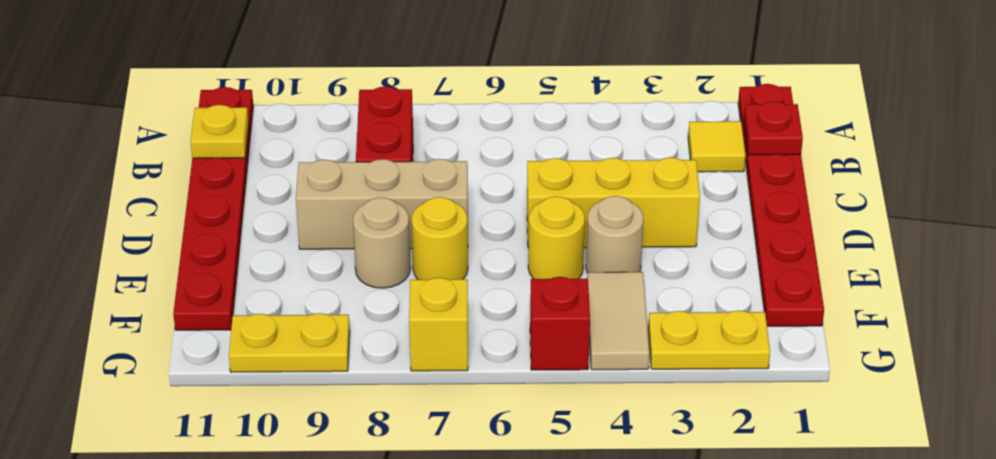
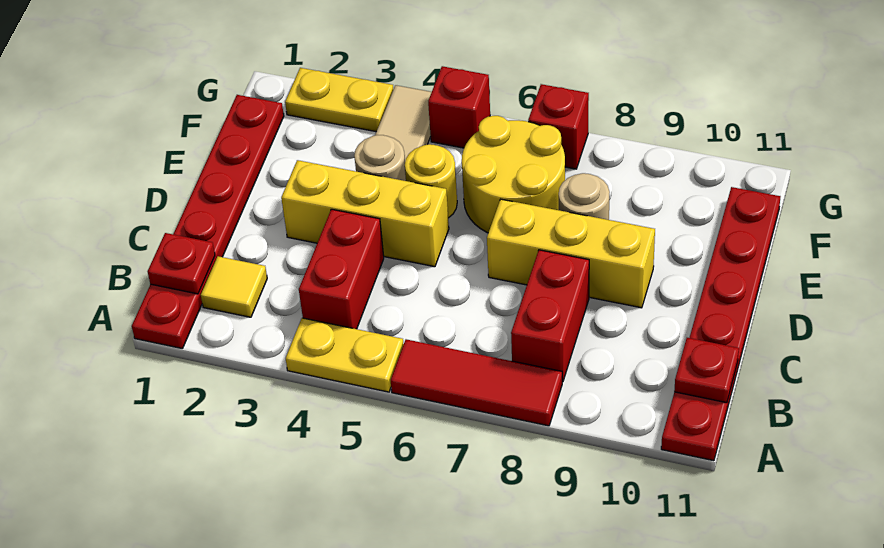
none -> red 1x3 tile [391,339,562,426]
none -> red 1x2 brick [299,209,384,329]
yellow 1x1 plate [191,105,249,158] -> red 1x1 plate [674,338,739,403]
tan 1x3 brick [296,159,468,249] -> yellow 1x3 brick [487,199,655,308]
yellow 1x1 round brick [412,197,468,280] -> yellow 2x2 round brick [462,116,565,233]
yellow 1x1 brick [409,278,468,371] -> red 1x1 brick [528,84,589,169]
yellow 1x2 plate [229,313,350,372] -> yellow 1x2 plate moved to [286,318,404,392]

